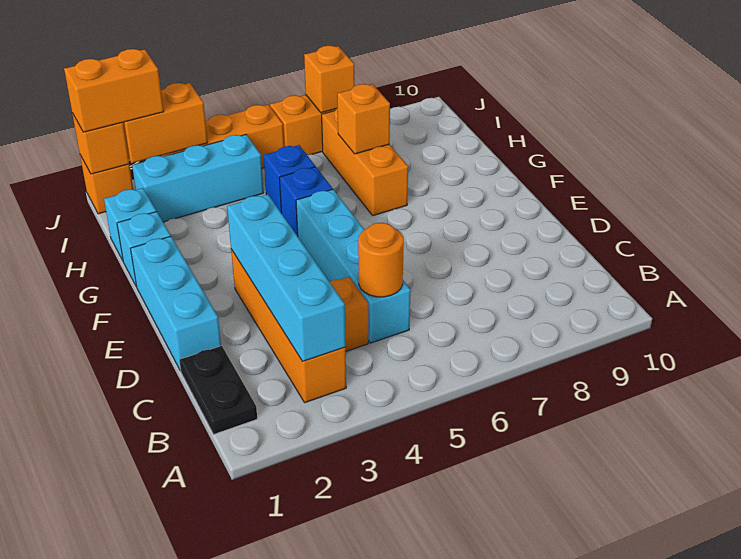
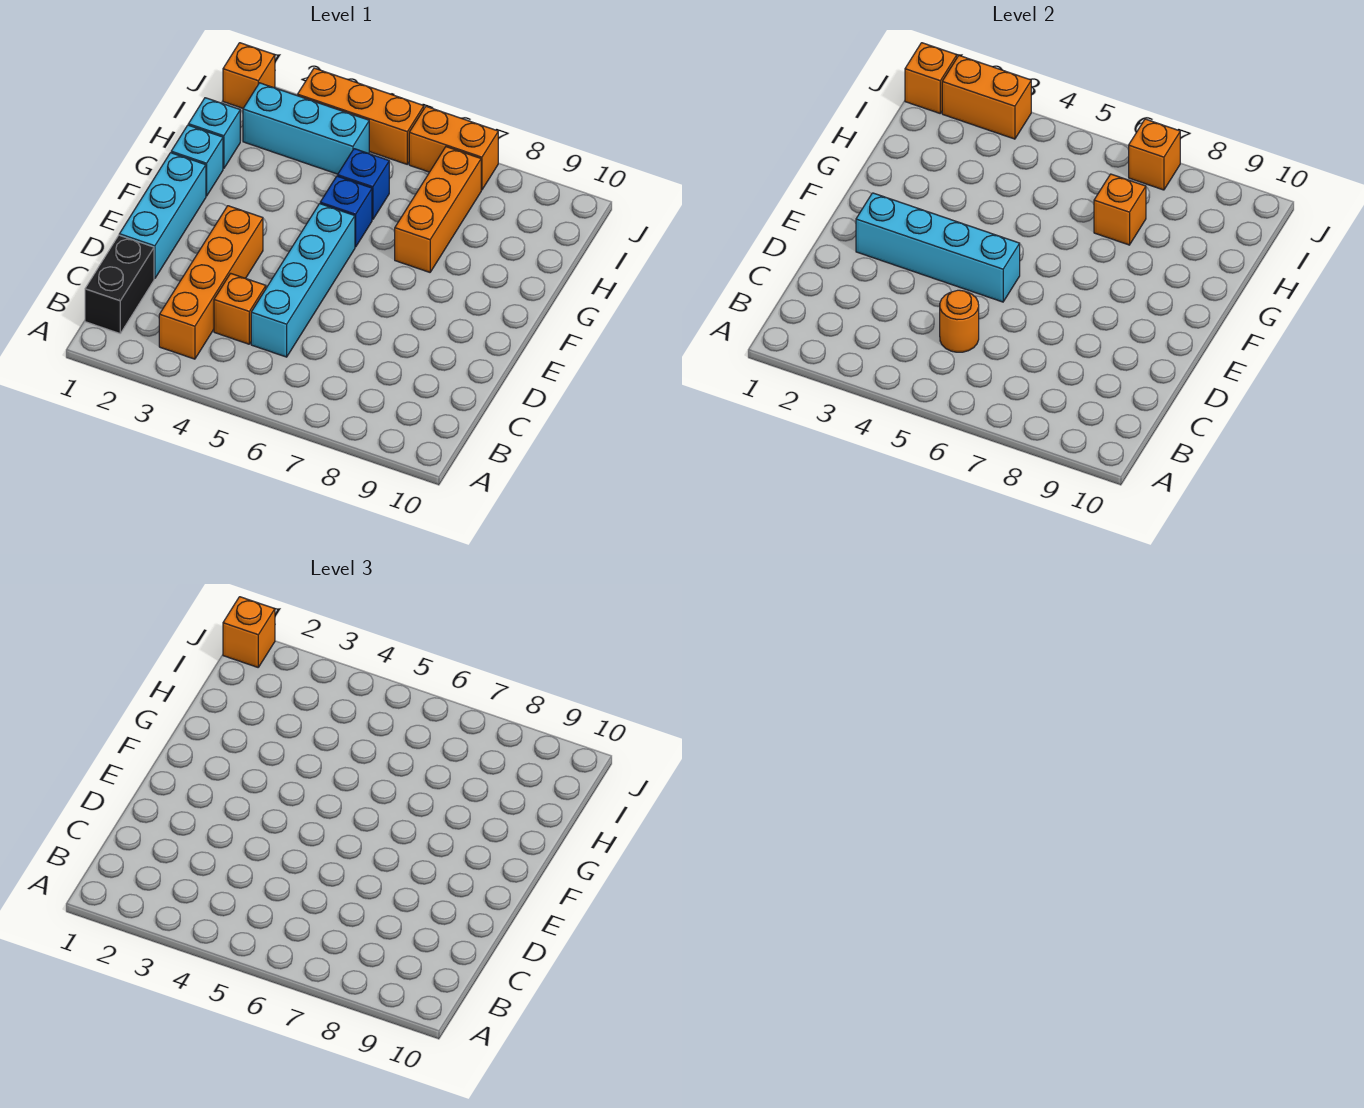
black 1x2 plate [179,346,257,434] -> black 1x2 brick [85,235,154,333]
cyan 1x4 brick [227,194,346,361] -> cyan 1x4 brick turned to [856,193,1020,302]
orange 1x2 brick [64,49,164,132] -> orange 1x1 brick [223,597,275,667]

